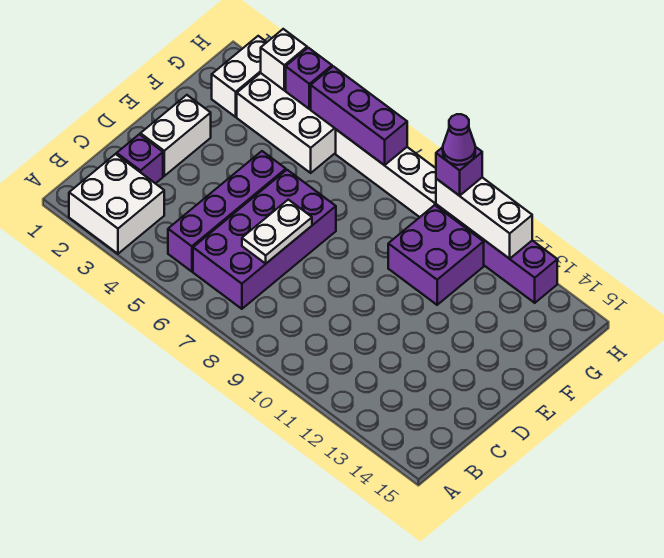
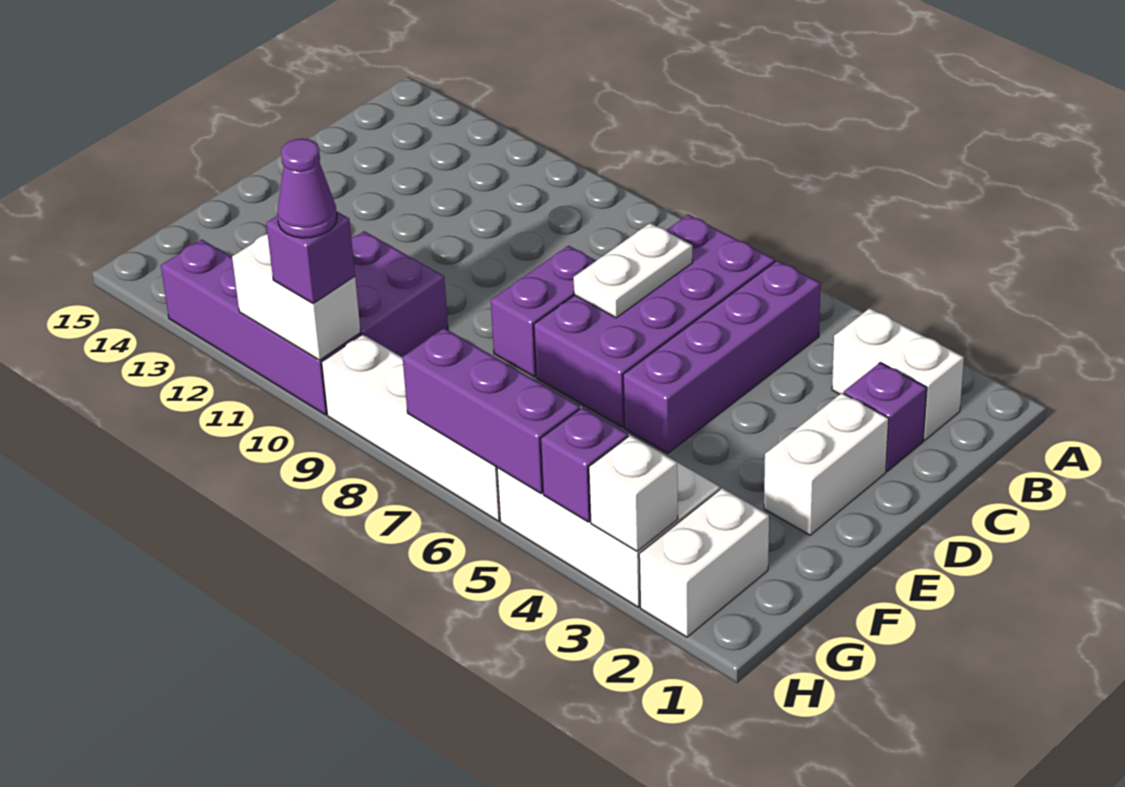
white 2x2 brick [69,154,164,254] -> white 1x2 brick [832,308,964,440]
none -> purple 1x2 brick [491,246,596,377]
white 1x3 brick [436,178,532,259] -> white 1x2 brick [232,234,361,360]

